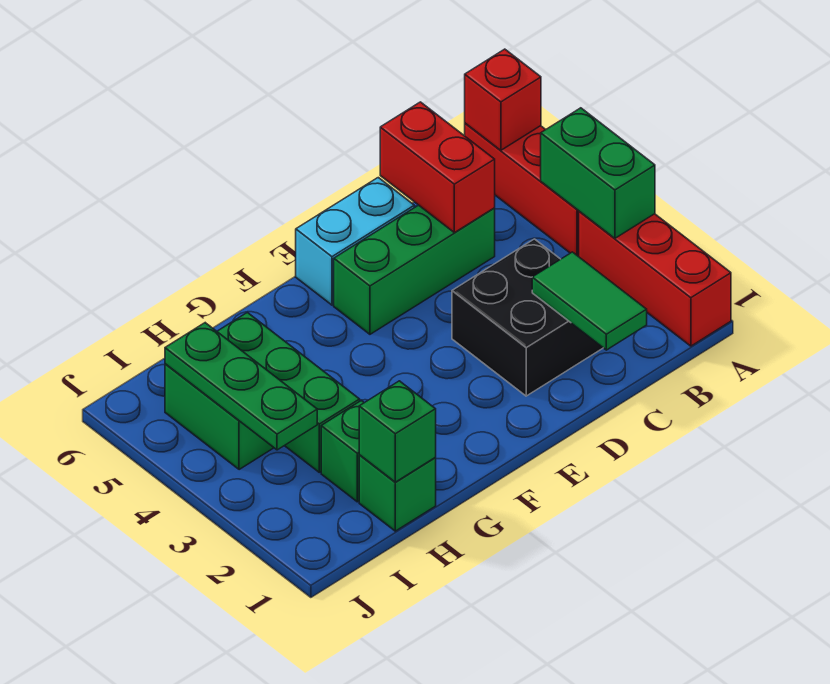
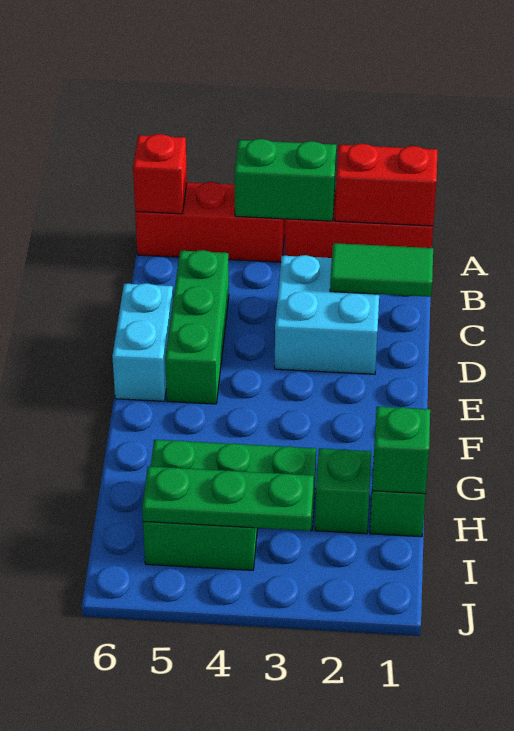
black 2x2 brick [452,239,603,396] -> cyan 2x2 brick [275,255,379,374]
red 1x2 brick [380,102,495,233] -> red 1x2 brick moved to [335,143,437,226]

